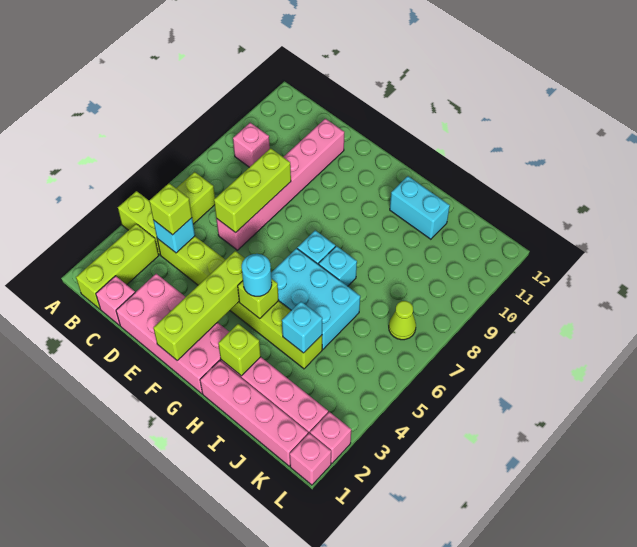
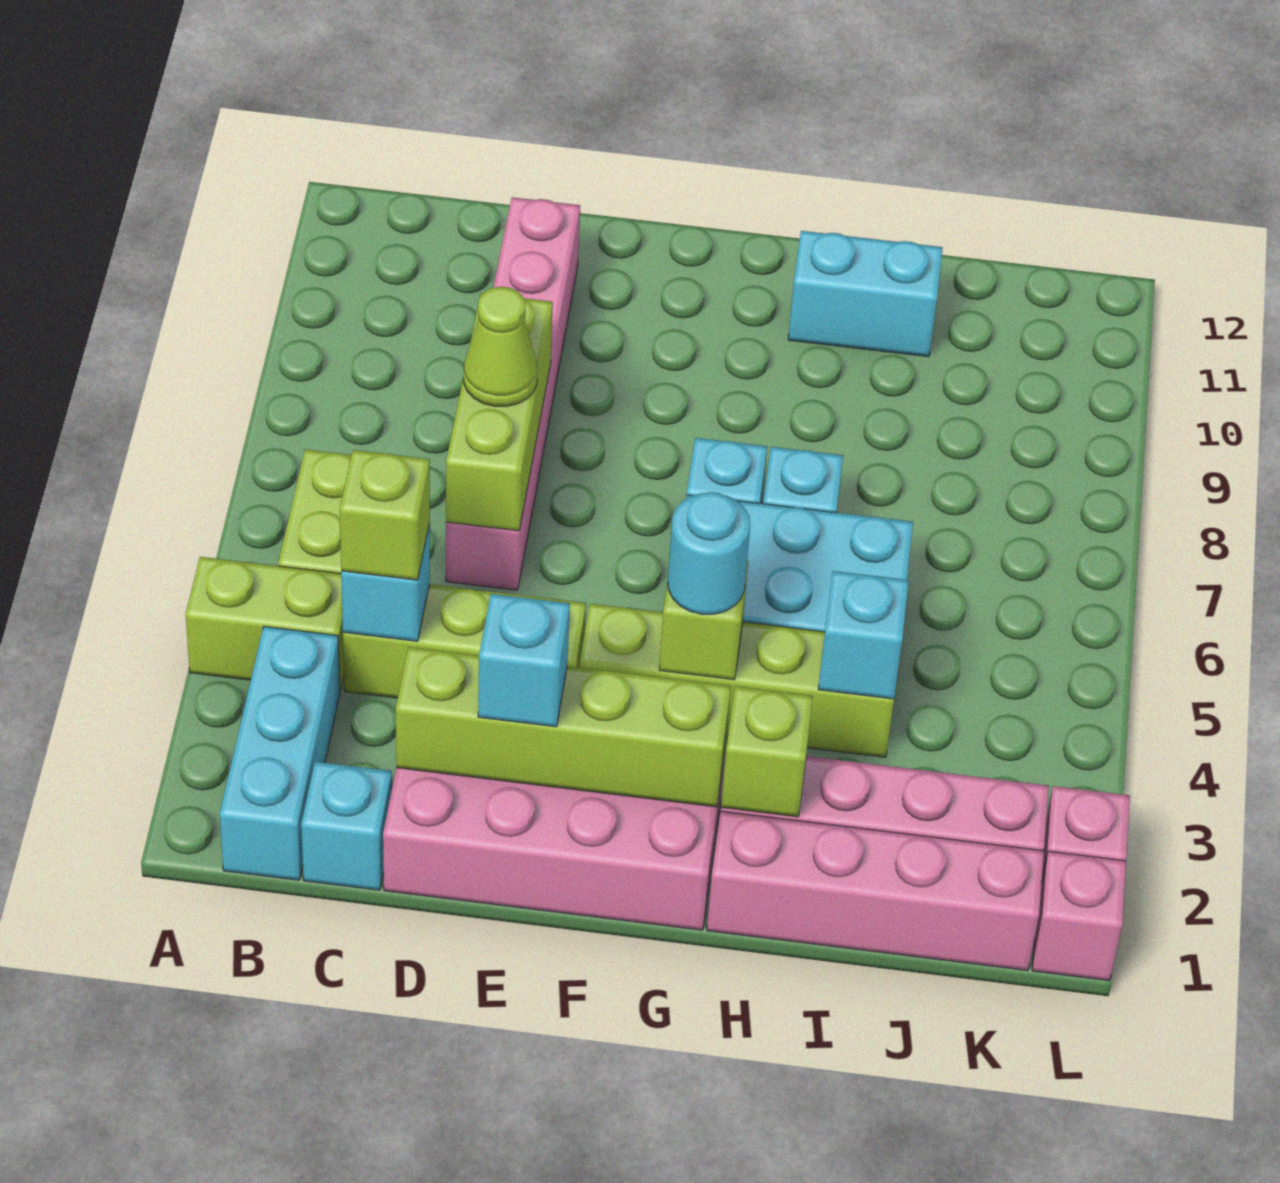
lime 1x3 brick [76,224,159,309] -> cyan 1x3 brick [220,626,340,880]
pink 1x1 brick [233,123,270,167] -> none
pink 1x1 brick [96,276,135,325] -> cyan 1x1 brick [301,762,392,890]
none -> cyan 1x1 brick [478,594,570,727]
lime 1x4 brick [153,251,245,361] -> lime 1x4 brick turned to [396,647,731,807]
lime 1x1 cone [389,301,416,340] -> lime 1x1 cone moved to [464,287,537,406]

